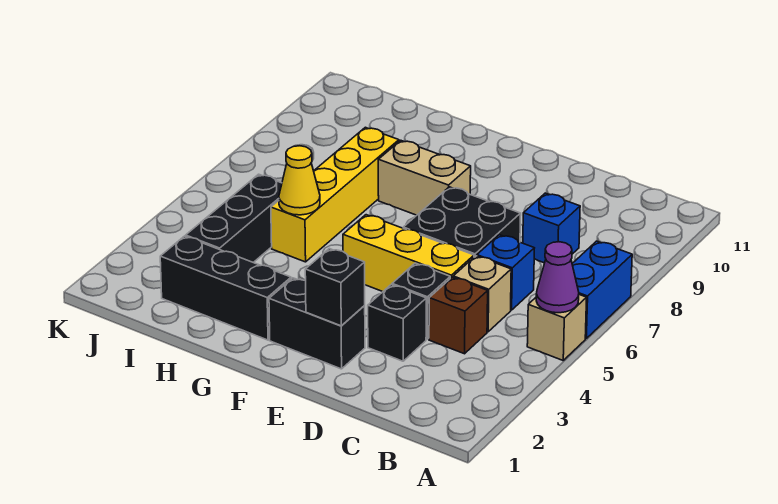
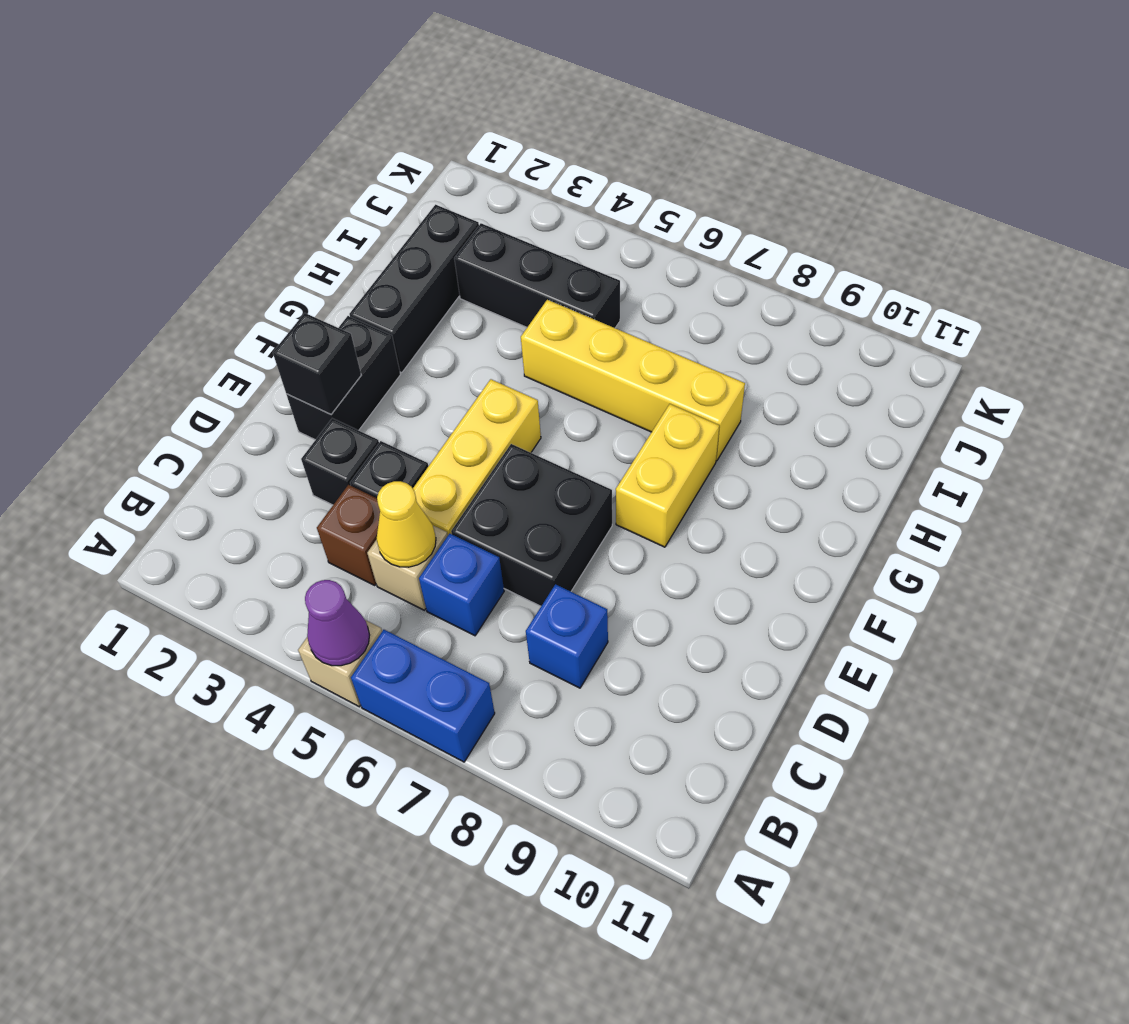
tan 1x2 brick [378,140,471,215] -> yellow 1x2 brick [616,404,719,547]
yellow 1x1 cone [279,146,320,215] -> yellow 1x1 cone moved to [377,481,436,567]

